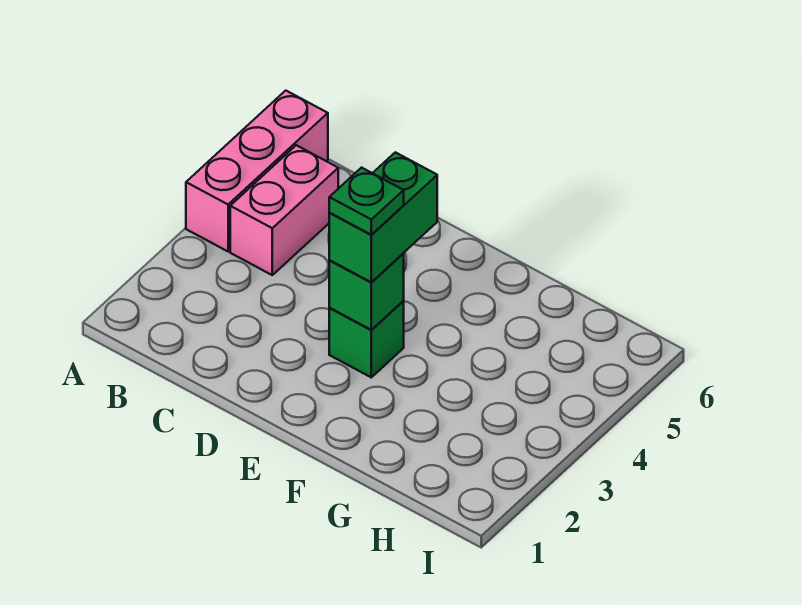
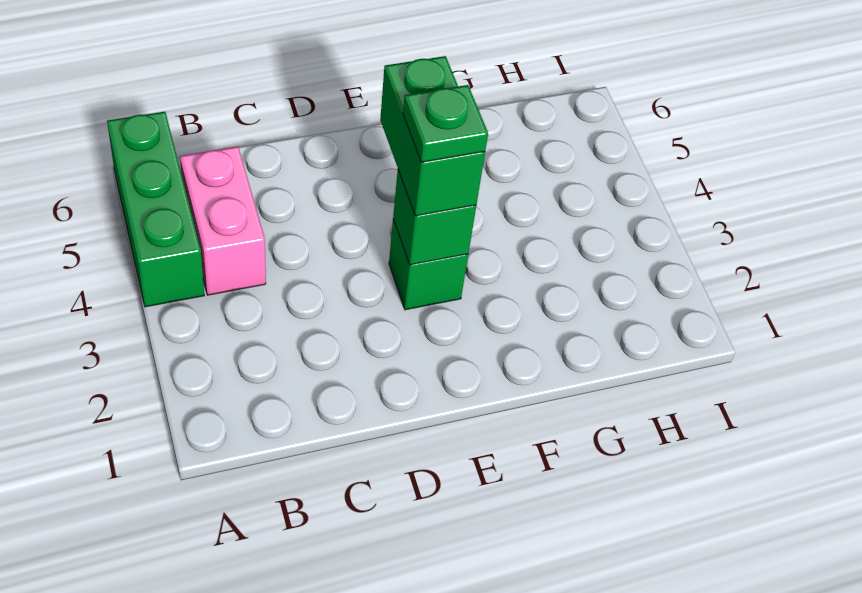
pink 1x3 brick [186,91,328,251] -> green 1x3 brick [107,112,204,307]

